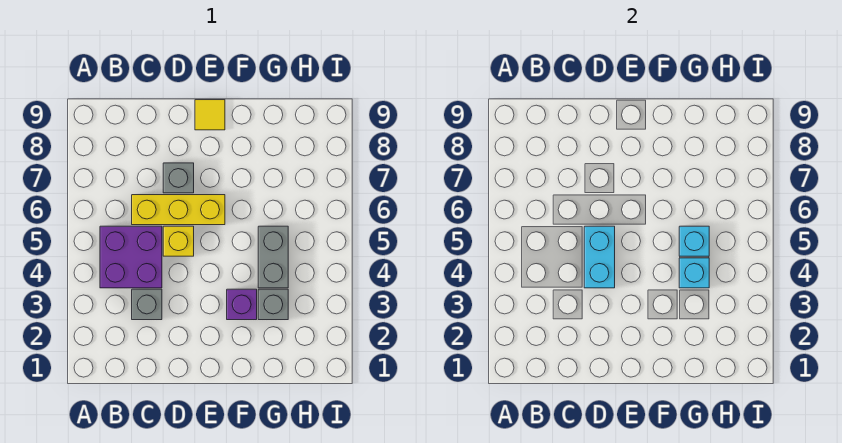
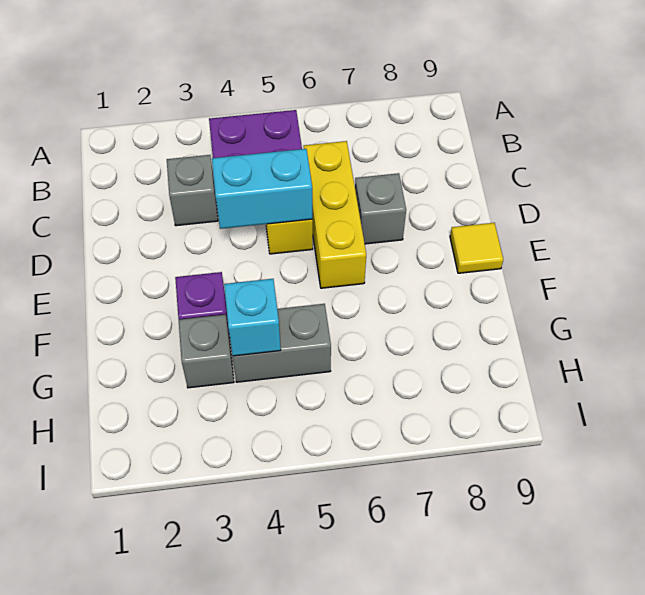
cyan 1x1 brick [679,226,709,256] -> none

